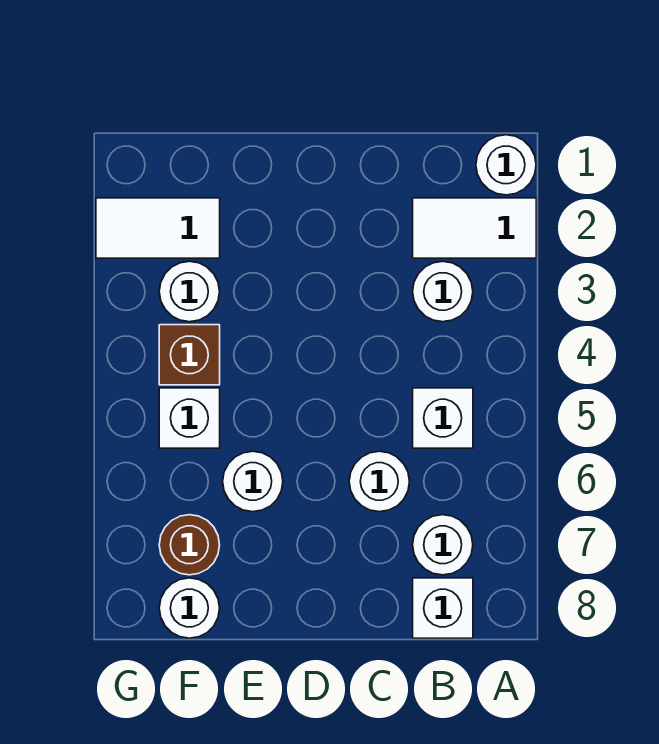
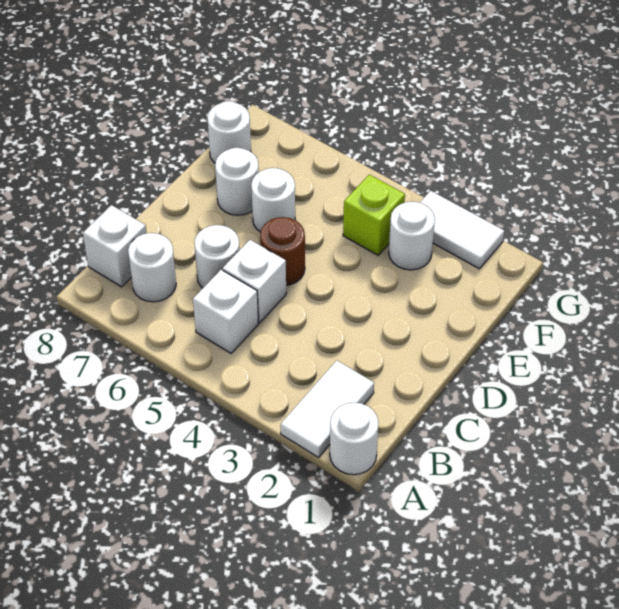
white 1x1 round brick [413,261,473,322] -> white 1x1 round brick moved to [215,148,259,215]
white 1x2 tile [96,198,220,258] -> white 1x2 tile turned to [420,191,504,269]
brown 1x1 brick [159,325,220,385] -> lime 1x1 brick [343,175,405,255]
white 1x1 brick [159,388,220,448] -> white 1x1 brick moved to [223,240,286,323]
brown 1x1 round brick [159,515,220,575] -> brown 1x1 round brick moved to [260,217,305,285]

